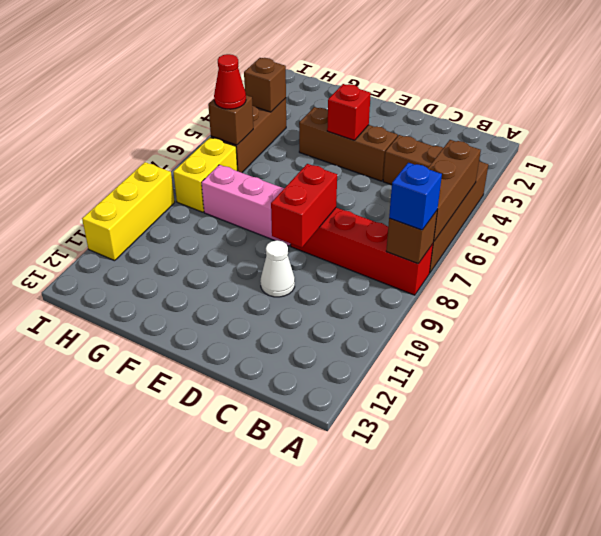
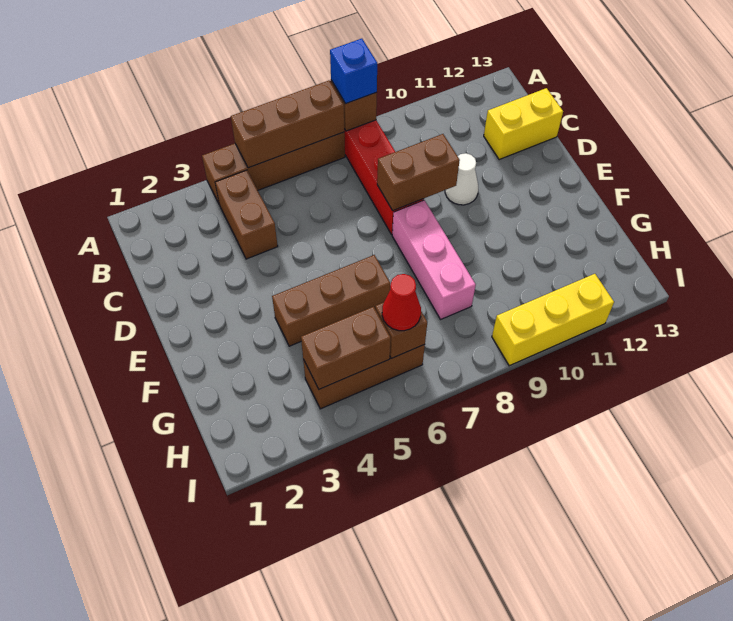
brown 1x3 brick [299,107,398,181] -> brown 1x3 brick turned to [272,255,390,346]
red 1x2 brick [271,164,337,248] -> brown 1x2 brick [377,134,460,211]
red 1x1 brick [327,84,371,140] -> none
brown 1x1 brick [244,58,286,112] -> brown 1x2 brick [301,307,391,389]
yellow 1x2 brick [173,137,237,212] -> yellow 1x2 brick moved to [484,88,563,160]

